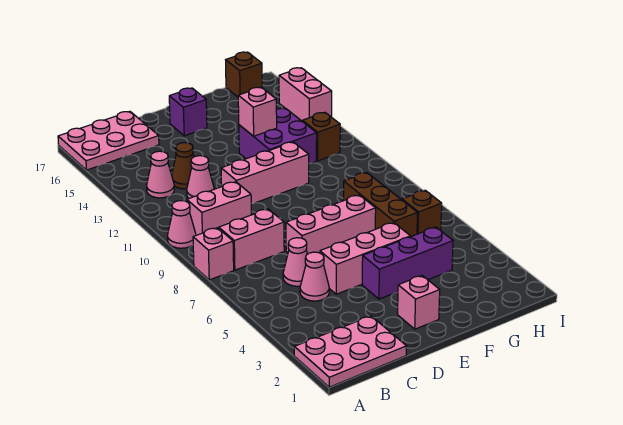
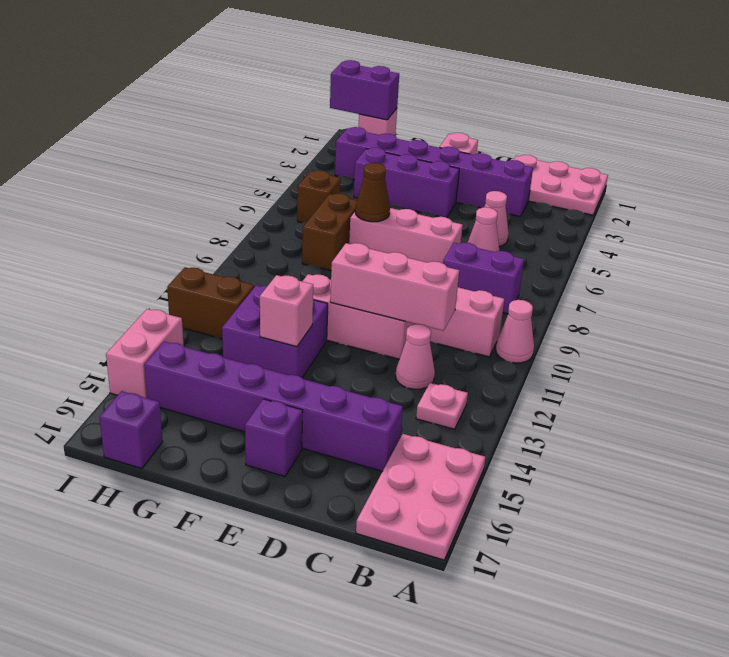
pink 1x1 brick [193,228,234,280] -> pink 1x1 brick moved to [359,109,397,135]
pink 2x3 plate [58,112,159,170] -> pink 2x3 plate turned to [356,434,485,560]
pink 1x2 brick [219,209,284,270] -> purple 1x2 brick [443,243,524,314]
pink 1x1 cone [147,151,174,198] -> pink 1x1 plate [416,383,468,429]
none -> purple 1x6 brick [335,127,533,217]
brown 1x1 cone [172,143,194,189] -> brown 1x1 cone moved to [355,163,390,222]
none -> purple 1x6 brick [144,342,403,471]
pink 1x3 brick [320,223,411,294] -> pink 1x3 brick moved to [330,243,459,331]
brown 1x3 brick [343,172,417,236] -> brown 1x2 brick [302,194,357,271]
none -> purple 1x2 brick [330,60,399,120]
brown 1x1 brick [302,112,340,161] -> brown 1x2 brick [167,267,254,339]
brown 1x1 brick [226,52,262,97] -> purple 1x1 brick [100,391,163,469]

